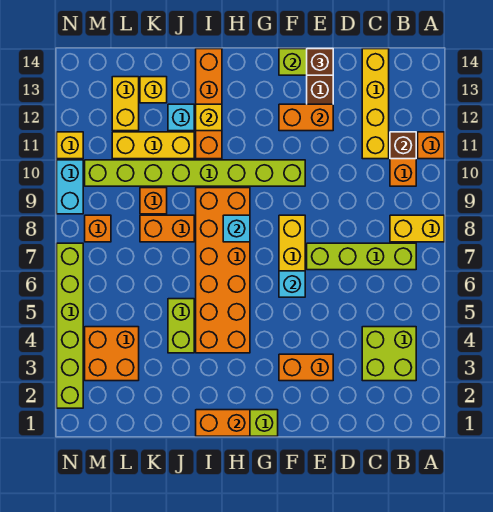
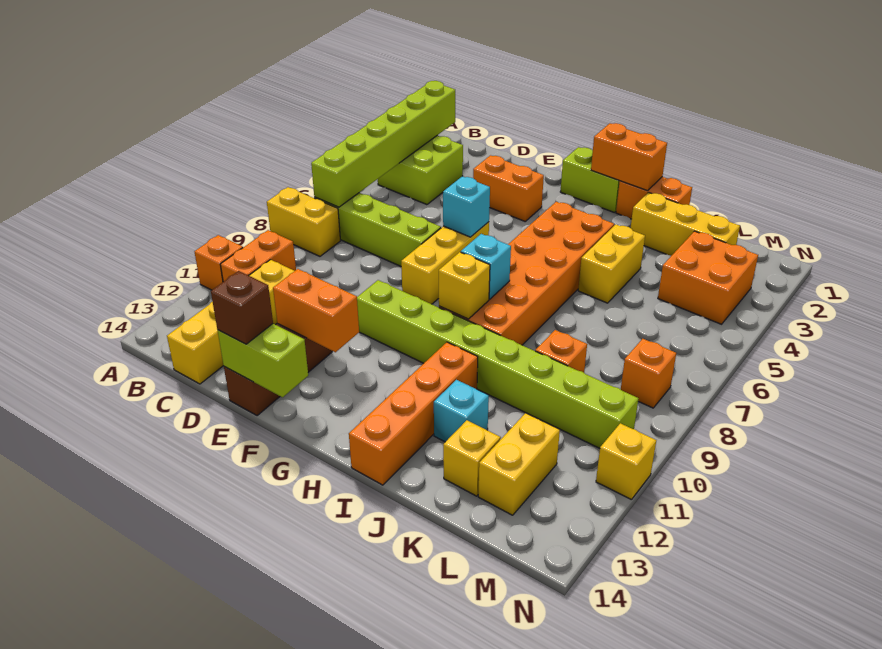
brown 1x1 brick [390,132,416,159] -> none
yellow 1x1 brick [196,104,222,131] -> yellow 1x1 brick moved to [439,252,490,319]
lime 1x2 brick [168,299,194,353] -> yellow 1x2 brick [578,224,645,303]
orange 1x2 brick [140,215,194,242] -> orange 1x2 brick moved to [616,177,692,219]
yellow 1x3 brick [112,132,194,159] -> yellow 1x3 brick moved to [631,193,740,256]
lime 1x6 brick [57,243,83,408] -> lime 1x6 brick moved to [311,81,455,207]
cyan 1x2 brick [57,160,83,214] -> none

